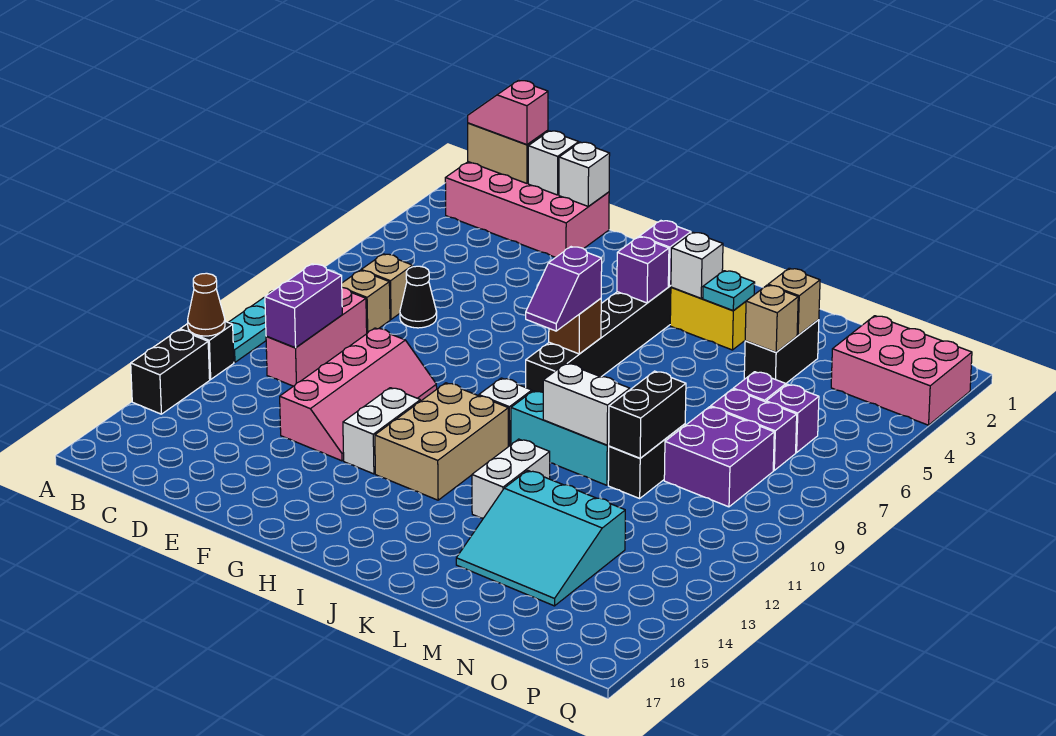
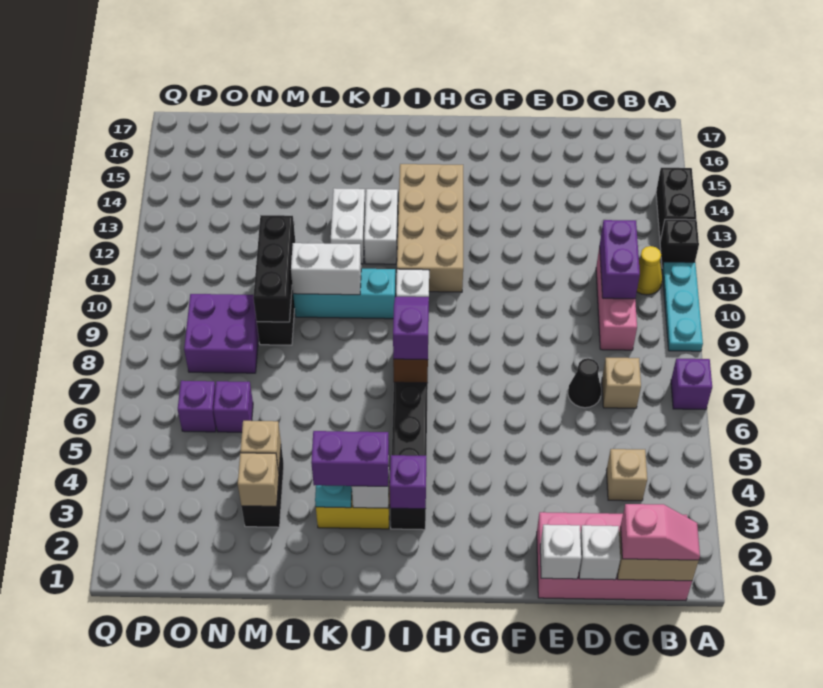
brown 1x1 cone [188,273,225,336] -> none
none -> yellow 1x1 cone [637,246,662,295]
tan 1x1 brick [342,270,390,333] -> tan 1x1 brick moved to [606,449,647,501]
pink 2x4 slope [280,328,437,461] -> none
white 1x2 brick [343,388,420,474] -> white 1x2 brick moved to [364,189,398,264]
tan 2x3 brick [375,383,508,500] -> tan 2x4 brick [397,164,463,292]
purple 1x1 brick [617,237,669,303] -> purple 1x1 brick moved to [671,359,712,410]
cyan 3x3 slope [456,470,625,606] -> none
black 1x2 brick [608,371,686,458] -> black 1x3 brick [253,215,295,322]
purple 1x2 brick [711,389,797,470] -> purple 1x2 brick moved to [311,431,389,486]
pink 2x3 brick [831,316,972,425] -> none

